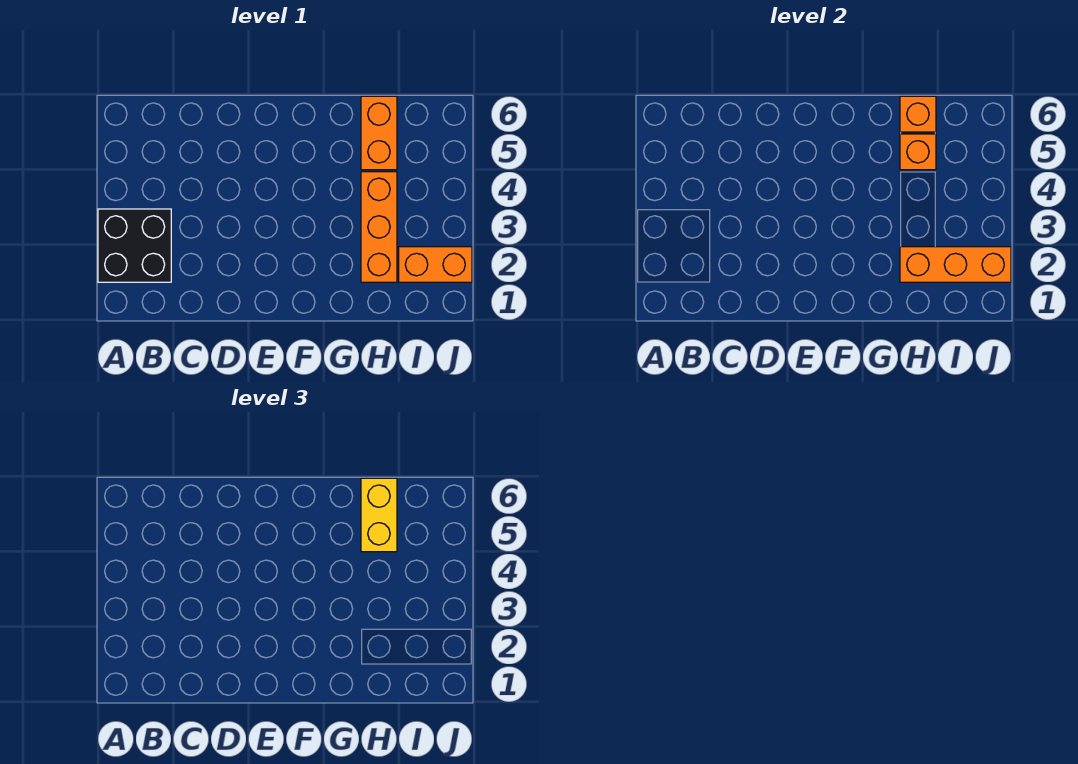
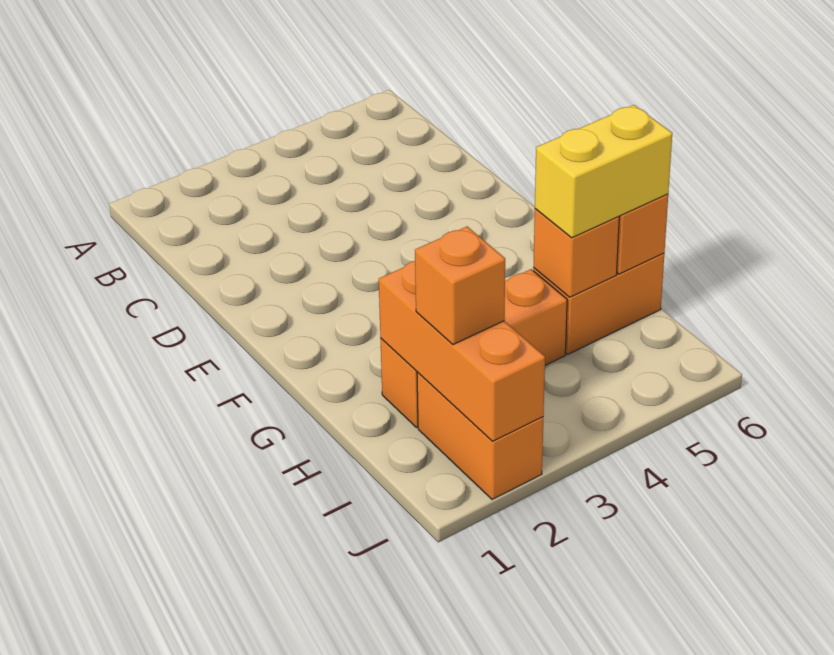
black 2x2 brick [98,209,171,282] -> none
none -> orange 1x1 brick [415,227,505,345]

